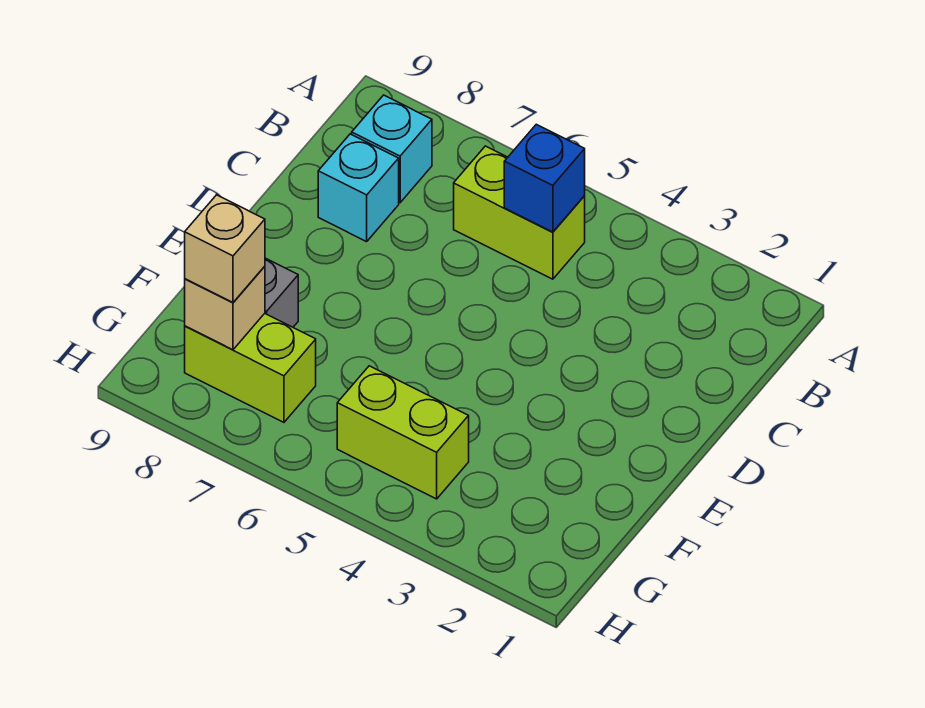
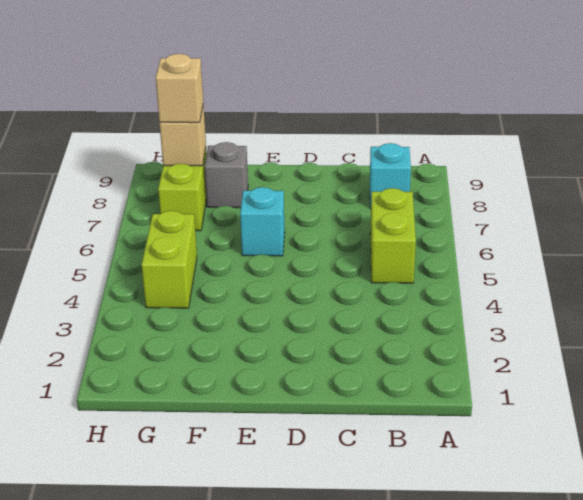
blue 1x1 brick [504,124,585,232] -> none
cyan 1x1 brick [318,134,399,242] -> cyan 1x1 brick moved to [240,187,285,256]

